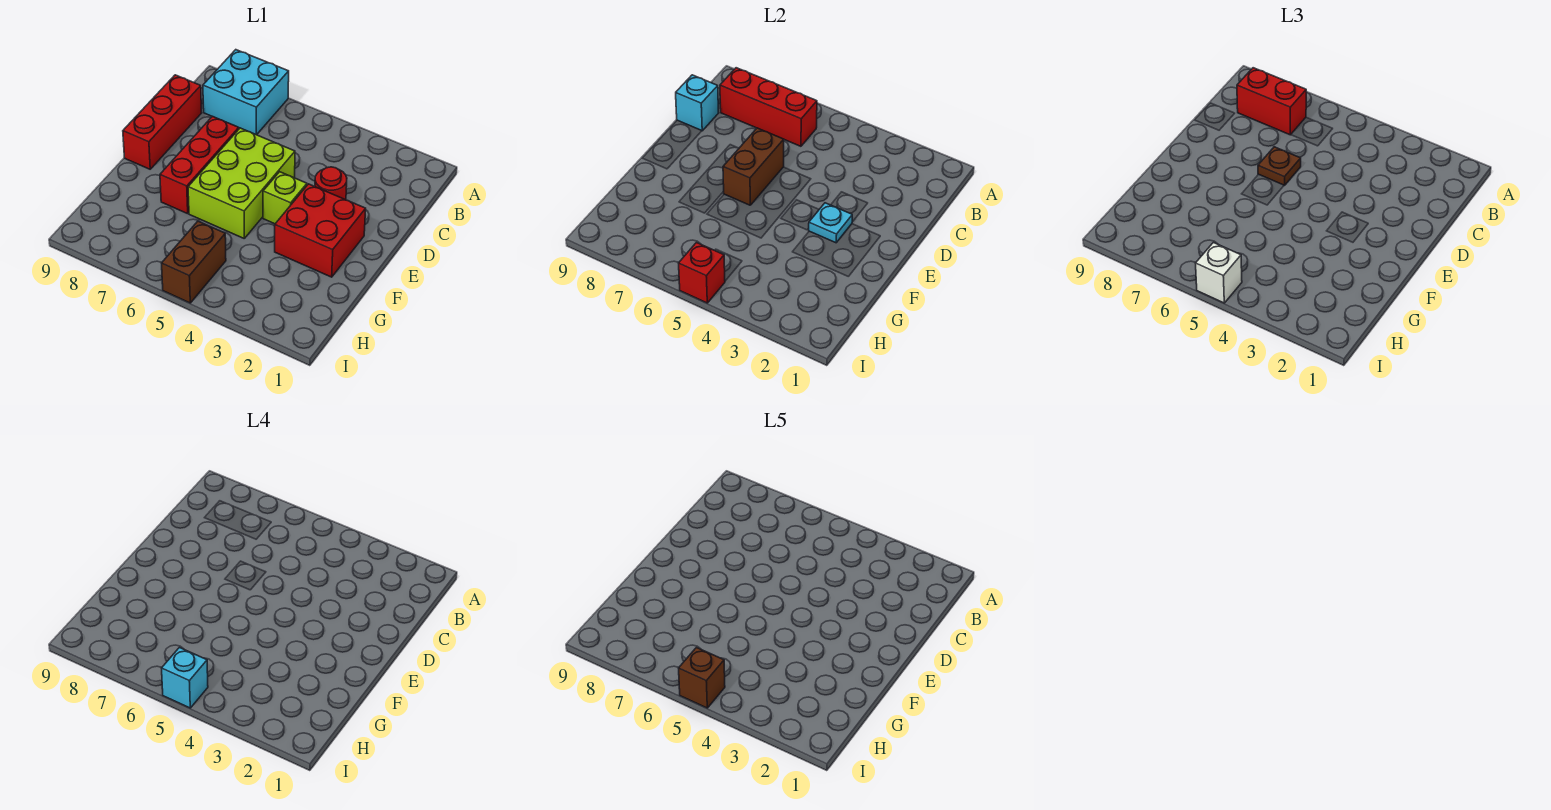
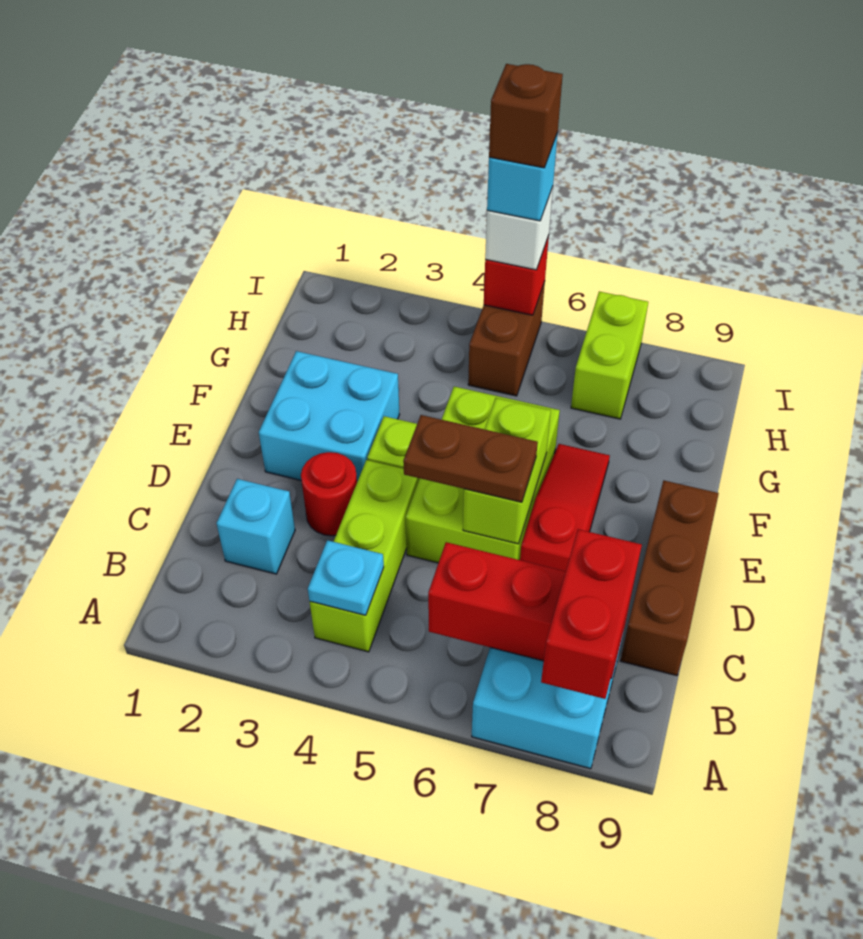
none -> lime 1x3 brick [310,460,419,652]
red 1x2 brick [1237,68,1306,135] -> red 1x2 brick turned to [541,529,642,699]
red 1x3 brick [123,75,201,169] -> brown 1x3 brick [620,481,719,676]
cyan 1x1 brick [676,75,718,131] -> cyan 1x1 brick moved to [216,479,295,574]
brown 1x2 brick [723,128,784,205] -> lime 1x2 brick [463,398,551,544]
brown 1x1 plate [1258,147,1301,186] -> brown 1x2 plate [403,415,538,502]
red 1x3 brick [160,116,239,214] -> red 1x3 slope [520,444,610,571]
red 2x2 brick [275,184,366,277] -> cyan 2x2 brick [259,351,399,482]
cyan 1x1 plate [809,203,852,243] -> cyan 1x1 plate moved to [308,540,384,615]
none -> lime 1x2 brick [571,291,648,419]

